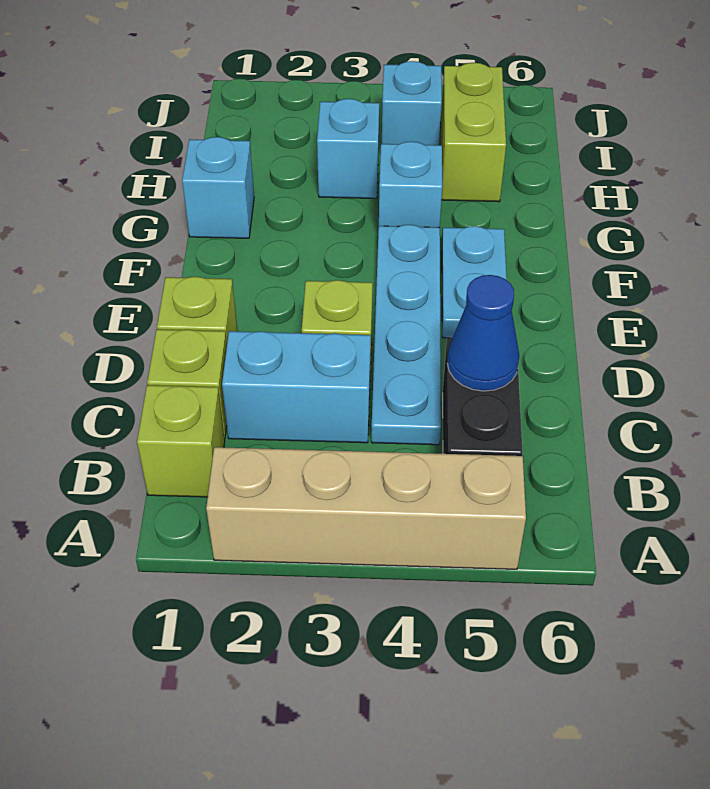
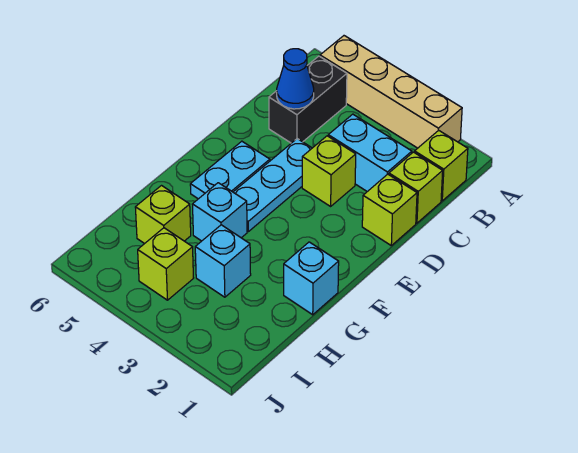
cyan 1x4 plate [371,225,441,445] -> cyan 1x3 plate [233,139,312,232]
lime 1x2 brick [441,63,506,202] -> lime 1x1 brick [135,186,191,244]
cyan 1x1 brick [382,61,442,145] -> lime 1x1 brick [138,228,193,300]

